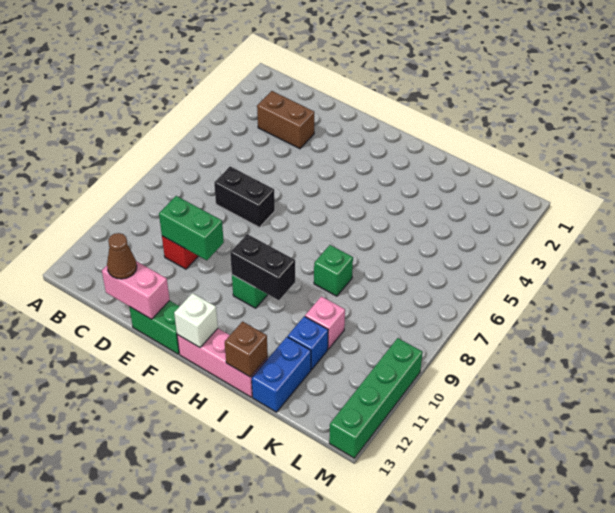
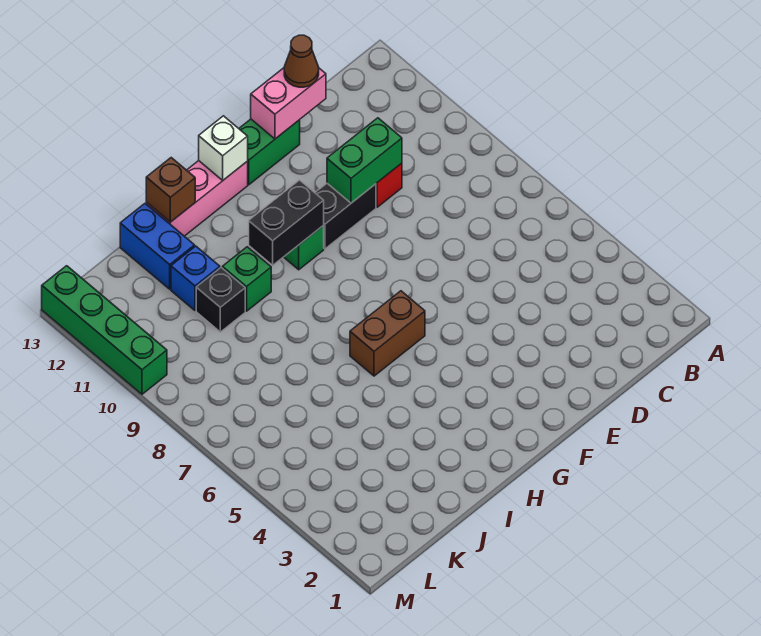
brown 1x2 brick [257,91,314,149] -> brown 1x2 brick moved to [350,291,425,376]
black 1x2 brick [214,166,275,227] -> black 1x2 brick moved to [315,184,376,249]
green 1x1 brick [314,245,353,296] -> green 1x1 brick moved to [222,247,271,311]
pink 1x1 brick [305,296,345,349] -> black 1x1 brick [196,268,245,332]

